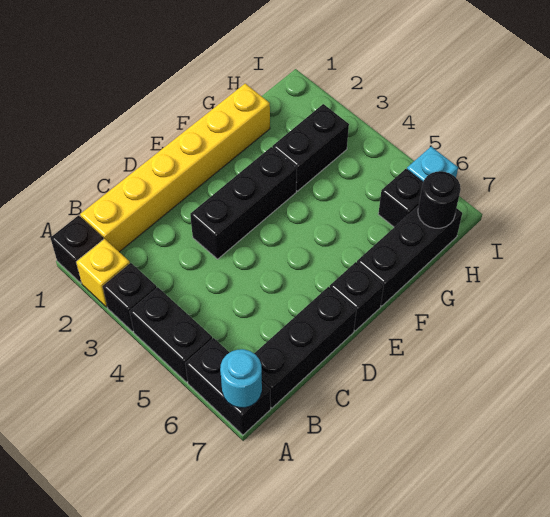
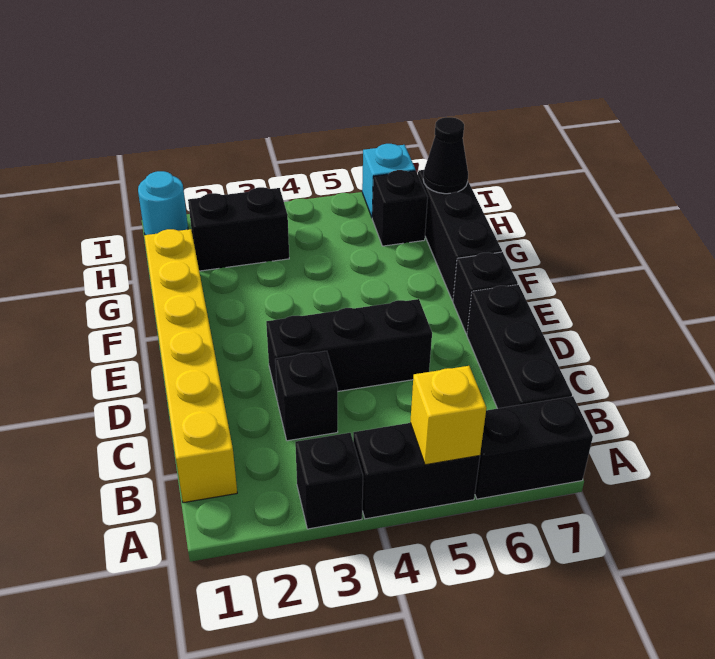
black 1x1 brick [51,215,103,283] -> black 1x1 brick moved to [275,351,338,441]
yellow 1x1 brick [76,239,130,307] -> yellow 1x1 brick moved to [410,366,486,465]
cyan 1x1 round brick [220,349,262,408] -> cyan 1x1 round brick moved to [138,171,188,235]
black 1x3 brick [190,147,297,259] -> black 1x3 brick turned to [266,299,432,401]
black 1x2 brick [272,104,349,191] -> black 1x2 brick turned to [188,187,289,271]
black 1x1 round brick [418,171,461,228] -> black 1x1 cone [423,117,468,194]

